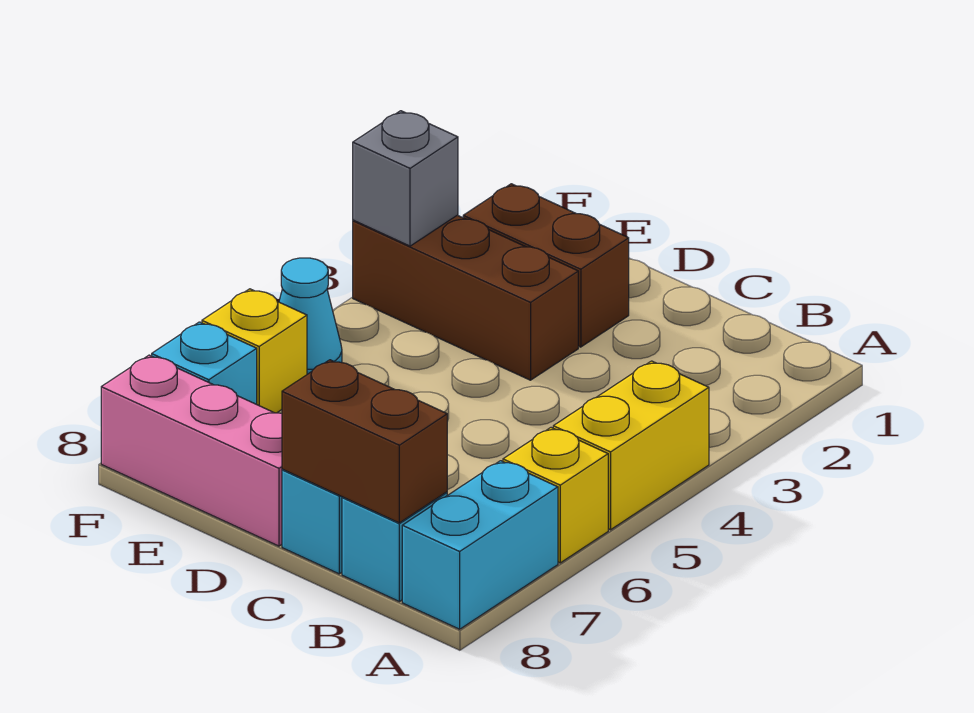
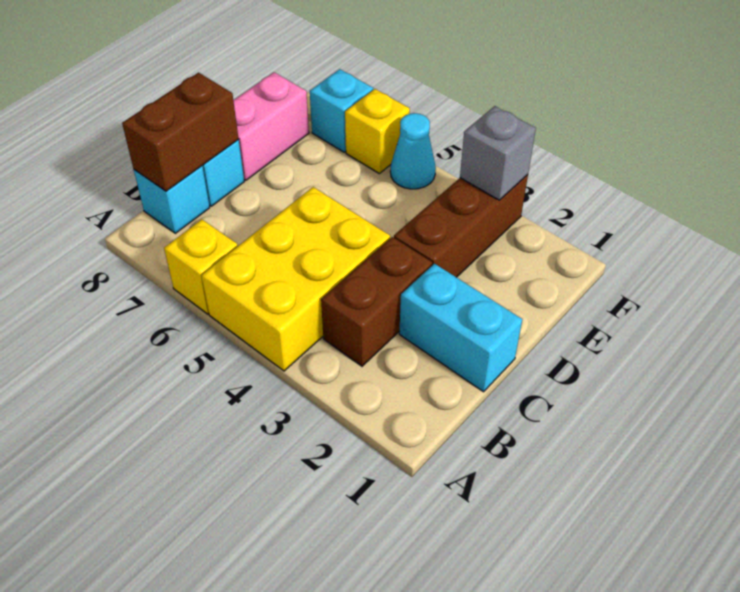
yellow 1x2 brick [553,361,709,530] -> yellow 2x3 brick [201,187,390,371]
cyan 1x2 brick [402,461,558,629] -> cyan 1x2 brick moved to [399,264,522,392]
brown 1x2 brick [463,184,629,347] -> brown 1x2 brick moved to [321,237,432,366]
pink 1x3 brick [101,355,282,546] -> pink 1x2 brick [233,72,309,180]

